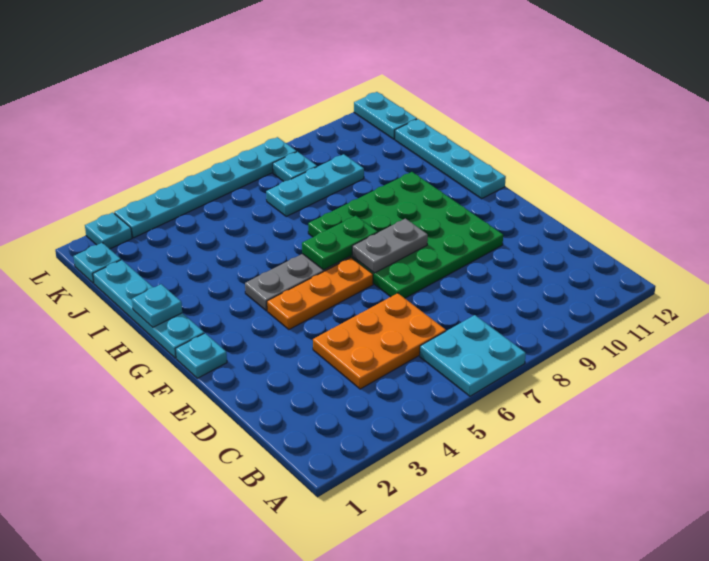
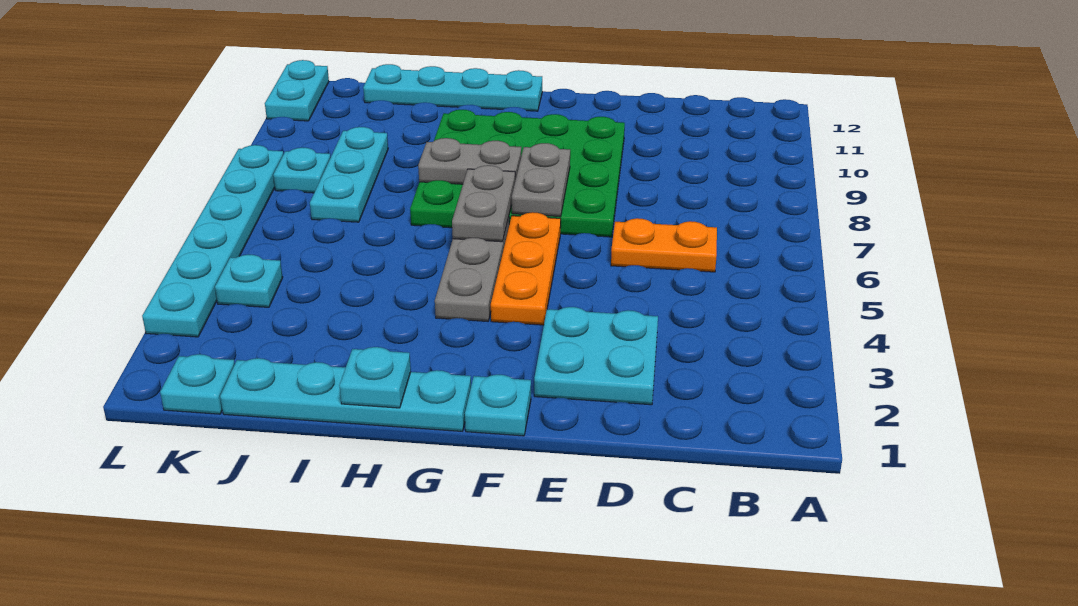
cyan 2x2 plate [420,315,526,396] -> cyan 2x2 plate moved to [534,307,658,405]
orange 2x3 plate [313,293,446,389] -> orange 1x2 plate [611,218,717,272]
green 1x2 plate [302,216,378,270] -> grey 1x2 plate [452,165,515,242]
none -> grey 1x2 plate [418,138,521,184]
cyan 1x2 plate [354,92,417,139] -> cyan 1x2 plate turned to [265,60,329,121]
cyan 1x1 plate [85,212,132,249] -> cyan 1x1 plate moved to [215,255,283,307]

